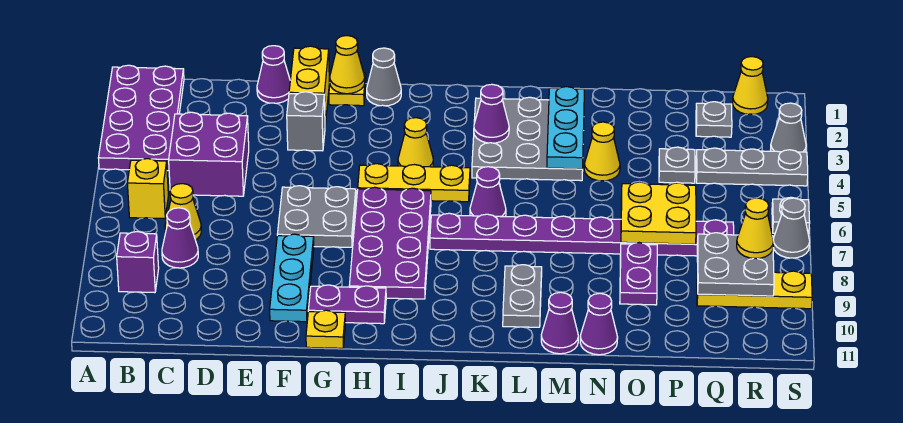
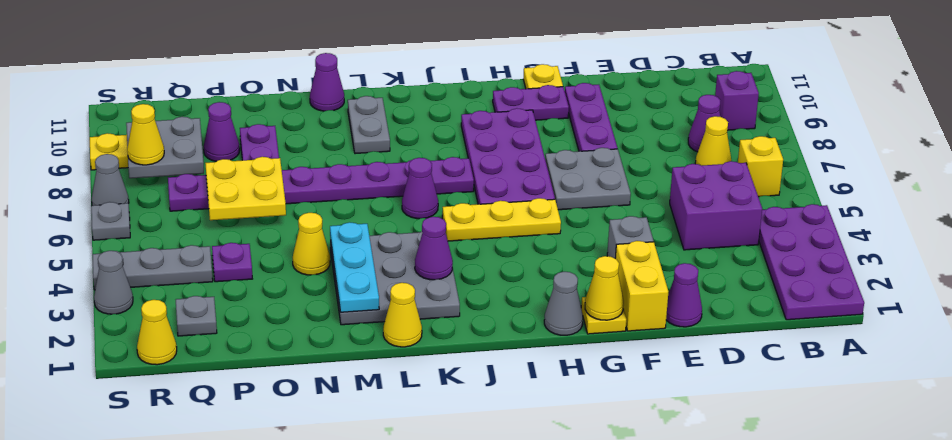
cyan 1x3 plate [270,234,314,322] -> purple 1x3 plate [565,83,617,151]
yellow 1x1 cone [398,118,433,167] -> yellow 1x1 cone moved to [383,283,422,347]
purple 1x1 cone [580,293,618,355] -> purple 1x1 cone moved to [204,102,240,161]
grey 1x1 plate [659,147,695,183] -> purple 1x1 plate [212,243,252,282]

